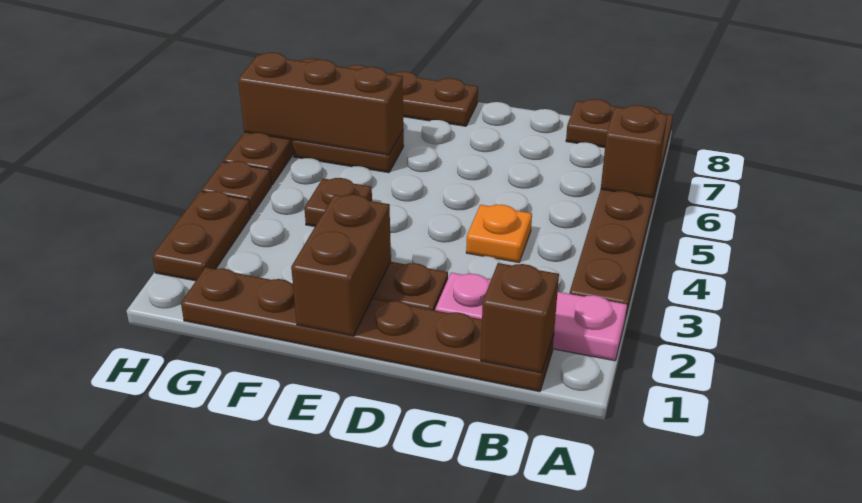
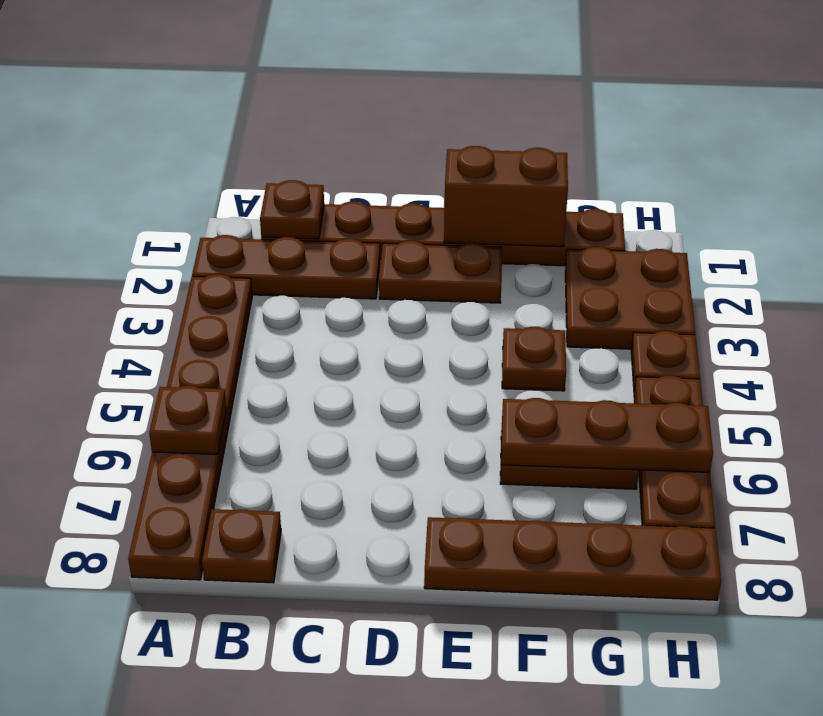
pink 1x3 plate [435,273,627,361] -> brown 1x3 plate [192,235,380,299]
brown 1x1 brick [601,105,667,198] -> brown 1x1 plate [149,386,227,454]
brown 1x1 brick [481,263,559,373] -> brown 1x1 plate [260,180,324,239]
orange 1x1 plate [466,205,532,262] -> none
brown 1x2 brick [291,195,391,336] -> brown 1x2 brick turned to [444,146,568,247]
brown 1x3 brick [238,53,403,155] -> brown 1x3 plate [501,398,713,472]
brown 1x2 plate [152,191,251,281] -> brown 2x2 plate [565,247,695,349]

